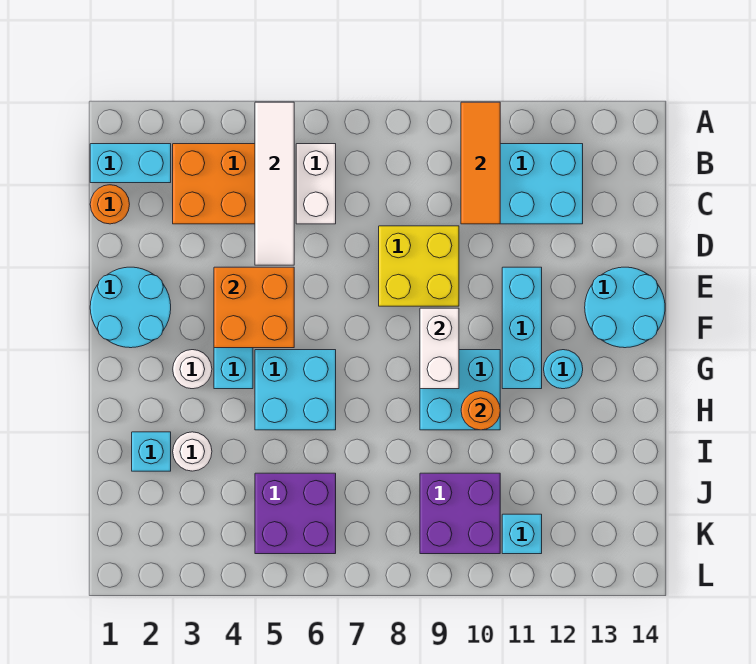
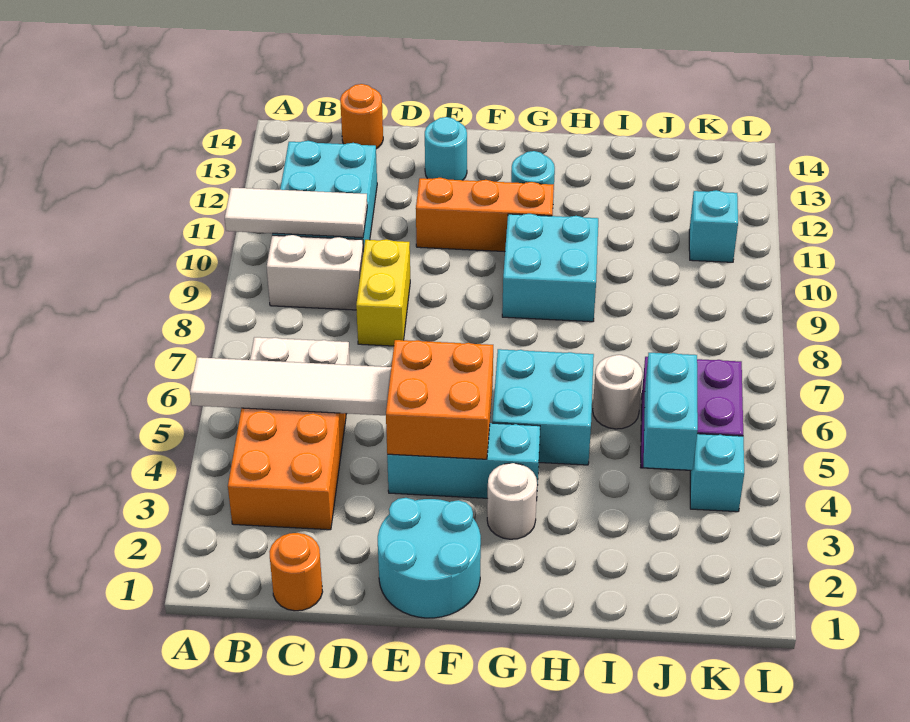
orange 1x3 tile [461,102,500,224] -> white 1x3 tile [225,187,367,238]
cyan 1x2 brick [90,144,171,183] -> cyan 1x2 brick moved to [644,353,698,470]
yellow 2x2 brick [379,226,459,306] -> yellow 1x2 brick [356,239,410,346]
cyan 1x3 brick [502,267,542,389] -> orange 1x3 brick [416,178,554,252]
cyan 2x2 round brick [585,267,665,348] -> cyan 1x1 round brick [425,117,467,180]
white 1x2 brick [420,308,459,389] -> white 1x2 brick moved to [267,235,363,310]
orange 1x1 round brick [461,391,500,430] -> orange 1x1 round brick moved to [340,84,383,149]
cyan 1x1 brick [132,432,171,471] -> cyan 1x1 brick moved to [690,434,744,512]
white 1x1 round brick [173,432,212,471] -> white 1x1 round brick moved to [593,355,643,429]
purple 2x2 brick [420,473,500,554] -> none

